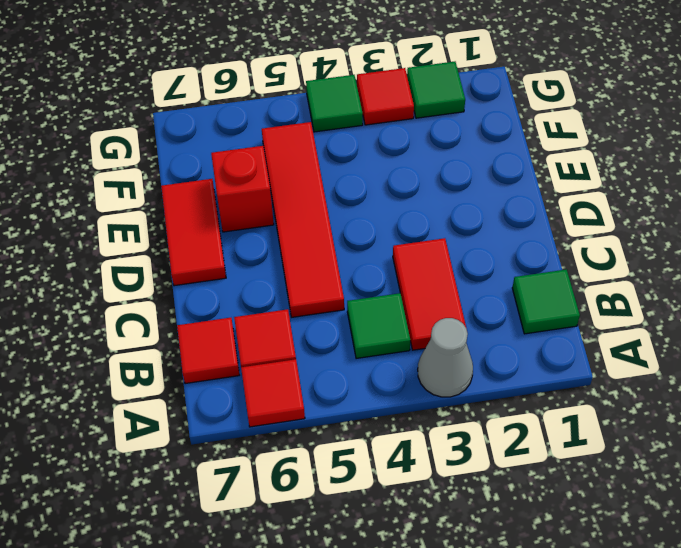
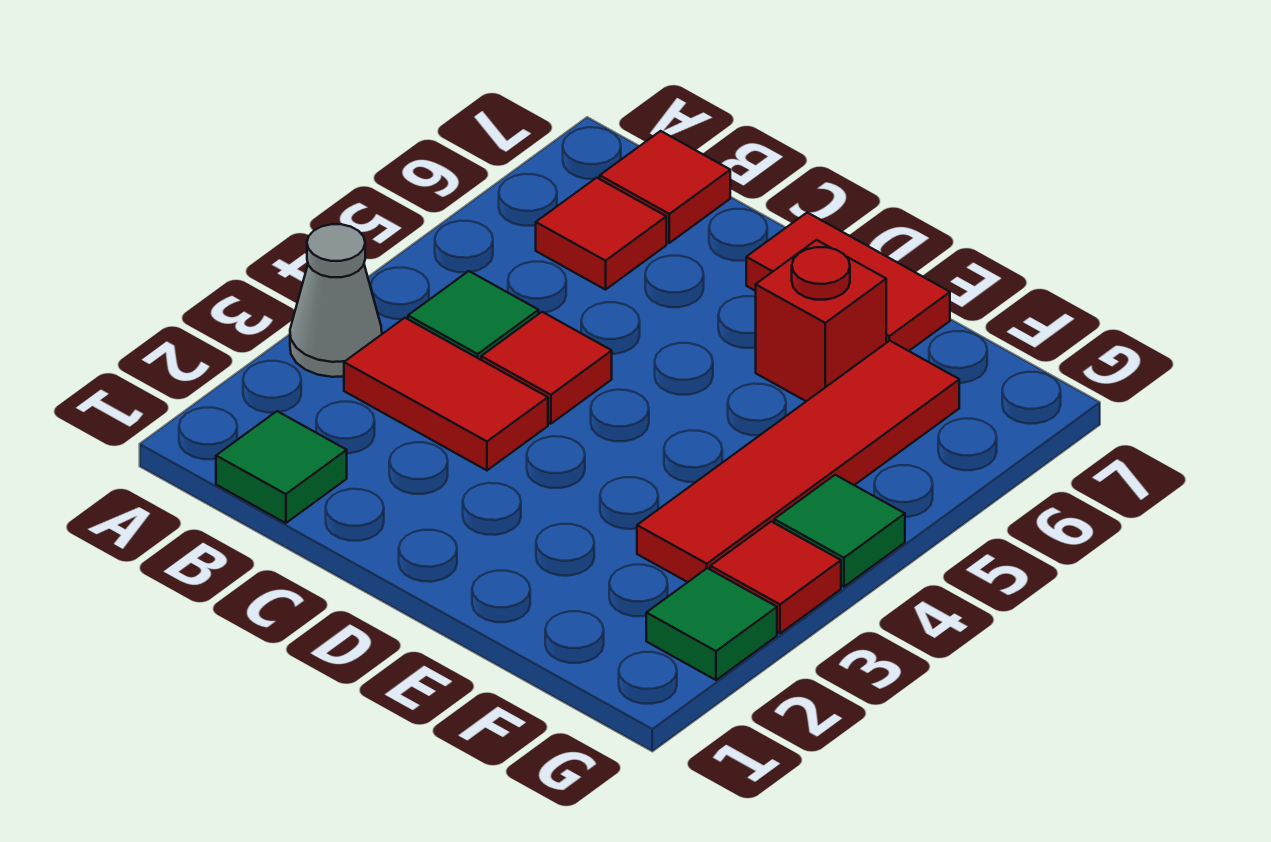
red 1x1 tile [241,359,305,427] -> red 1x1 tile moved to [481,312,612,424]
red 1x4 tile [262,122,344,317] -> red 1x4 tile turned to [637,341,959,582]

